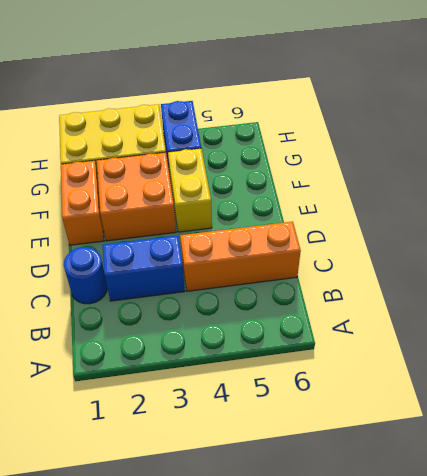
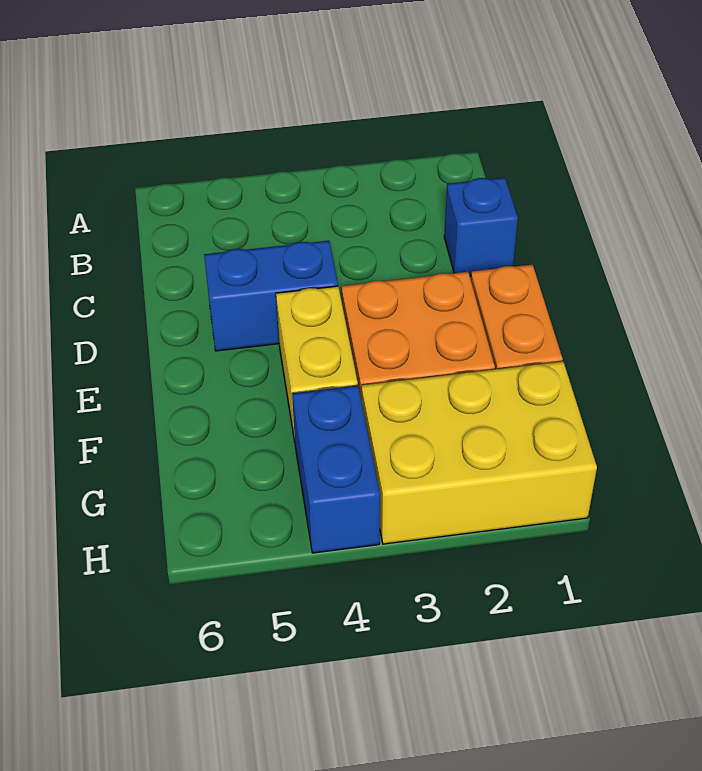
blue 1x1 round brick [64,247,107,304] -> blue 1x1 brick [444,178,518,276]
blue 1x2 brick [103,236,185,301] -> blue 1x2 brick moved to [204,241,338,351]
orange 1x3 brick [180,222,301,291] -> none

